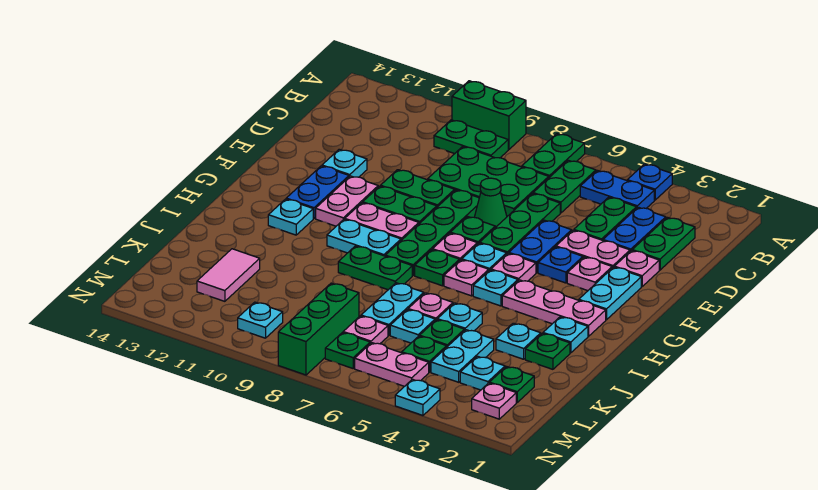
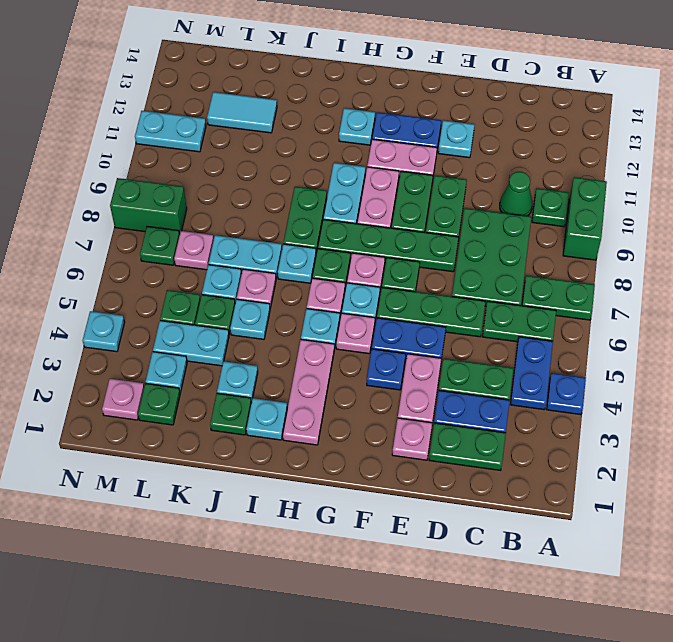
green 1x2 plate [434,120,508,158] -> green 1x1 plate [532,188,569,227]
green 1x1 cone [475,178,507,228] -> green 1x1 cone moved to [500,172,532,216]
cyan 1x2 plate [579,267,641,320] -> cyan 1x2 plate moved to [135,111,206,152]
pink 1x1 plate [567,257,612,291] -> none
pink 1x2 tile [197,249,260,301] -> cyan 1x2 tile [207,92,277,133]
green 1x3 brick [278,283,359,375] -> green 1x2 brick [110,178,187,234]
pink 1x2 plate [355,343,429,386] -> none
cyan 1x1 plate [238,302,283,338] -> cyan 1x1 plate moved to [278,244,316,283]

